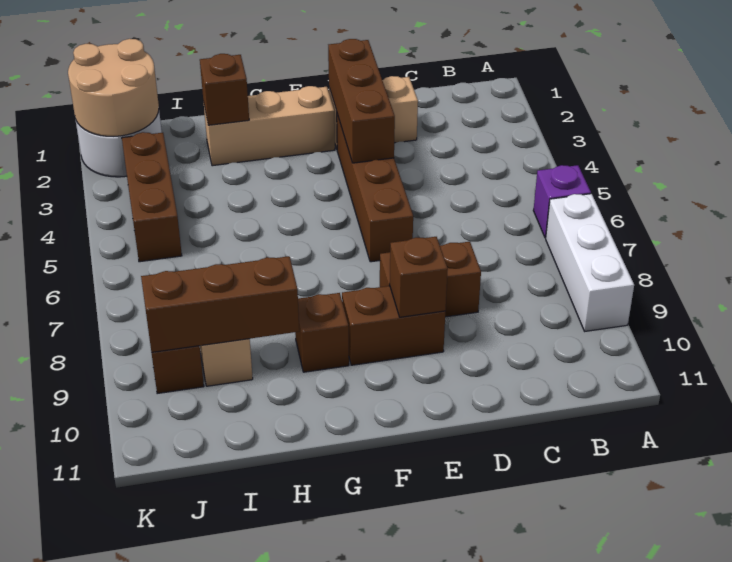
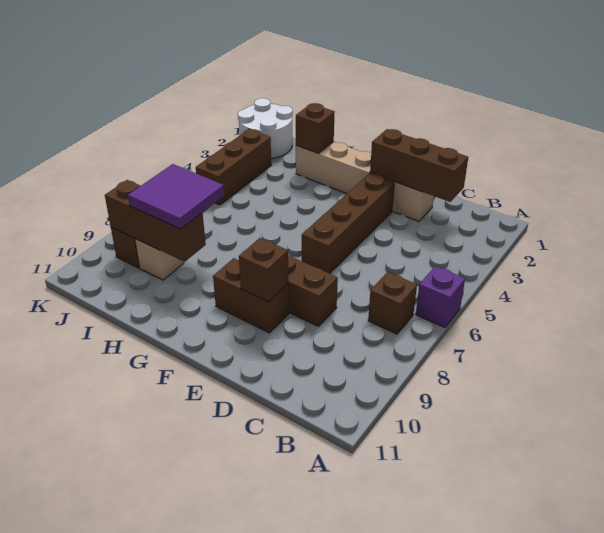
white 1x3 brick [546,194,634,331] -> none
brown 1x3 brick [328,39,395,163] -> brown 1x3 brick turned to [370,129,468,202]
brown 1x1 brick [295,293,349,372] -> brown 1x1 brick moved to [368,272,417,334]
none -> purple 2x2 tile [128,164,224,229]
tan 2x2 round brick [68,39,159,136] -> none

